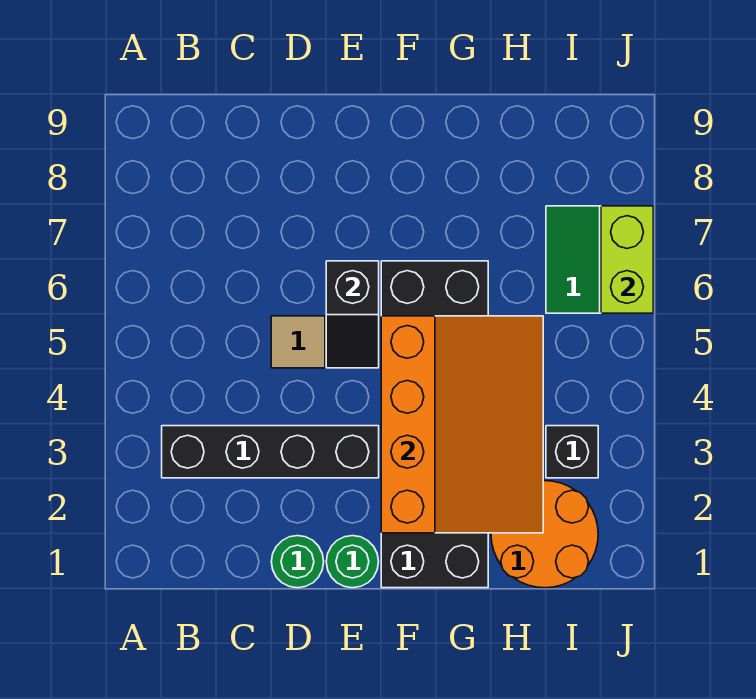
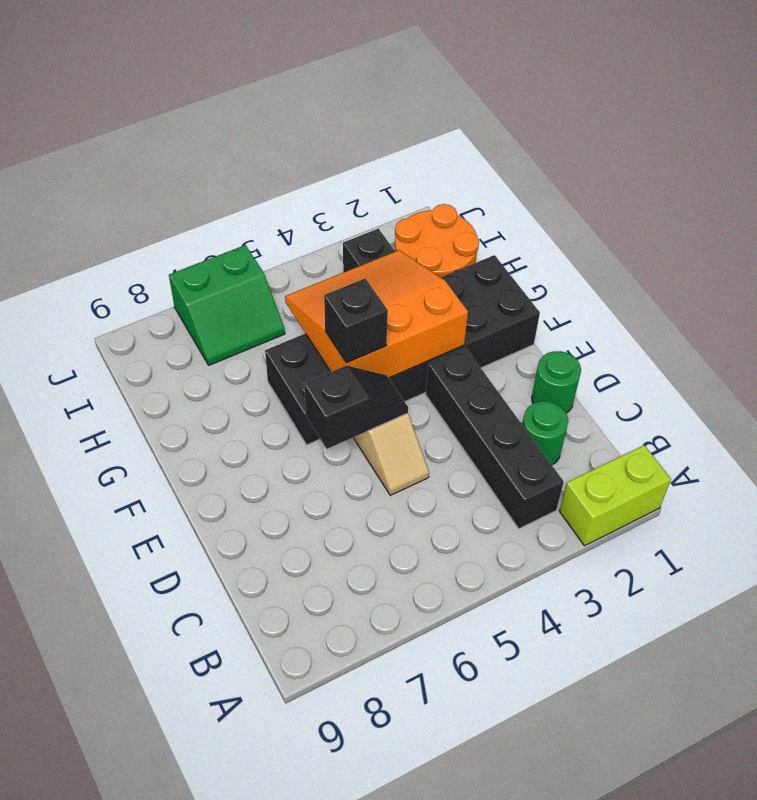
green 1x1 round brick [326,536,379,588] -> green 1x1 round brick moved to [522,401,568,465]
orange 3x4 slope [381,316,543,533] -> orange 3x3 slope [285,250,468,378]
none -> black 1x1 brick [324,279,388,363]
lime 1x2 brick [601,206,653,313] -> lime 1x2 brick moved to [560,445,671,546]

